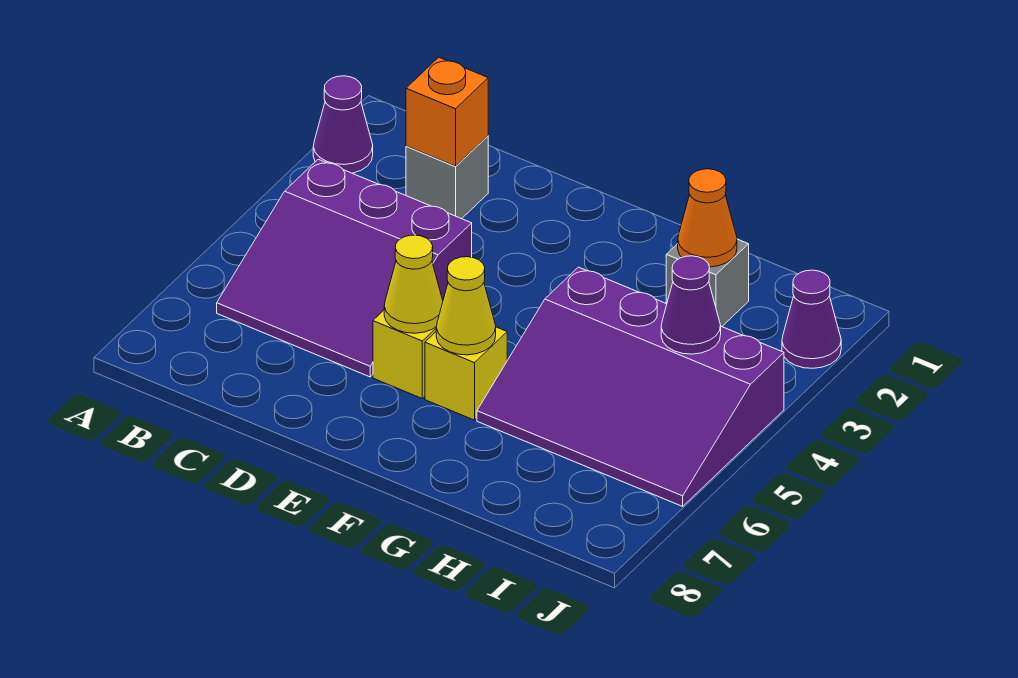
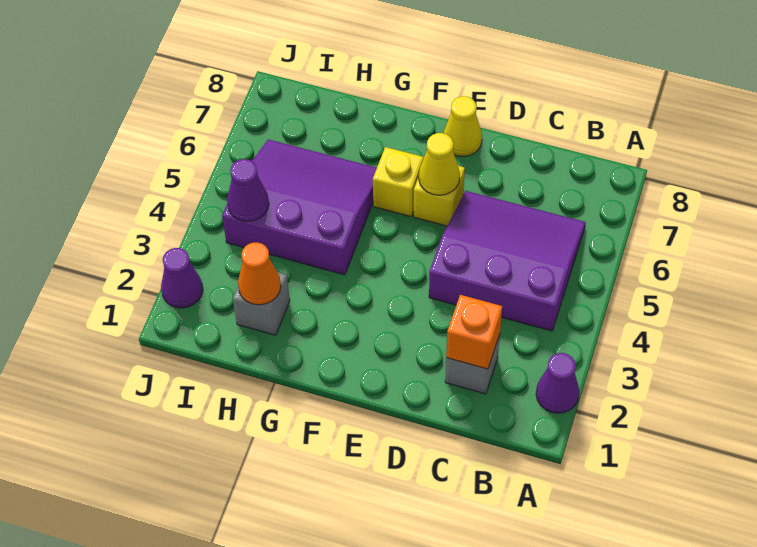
yellow 1x1 cone [436,257,496,355] -> yellow 1x1 cone moved to [444,96,482,157]
purple 3x4 slope [477,267,784,506] -> purple 3x3 slope [222,140,377,275]

